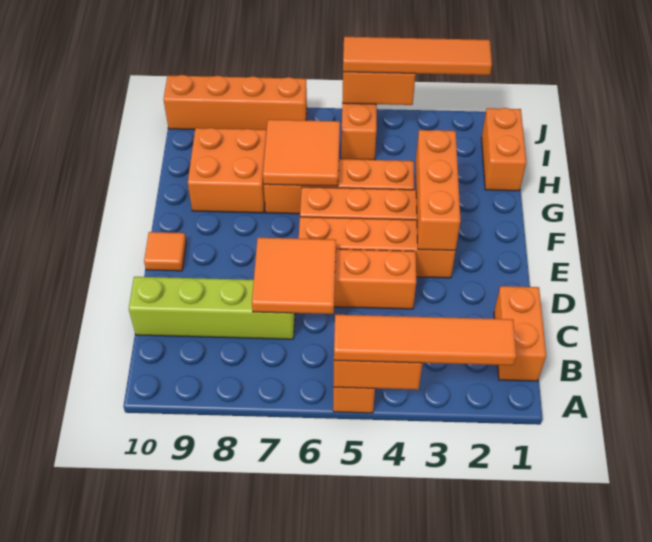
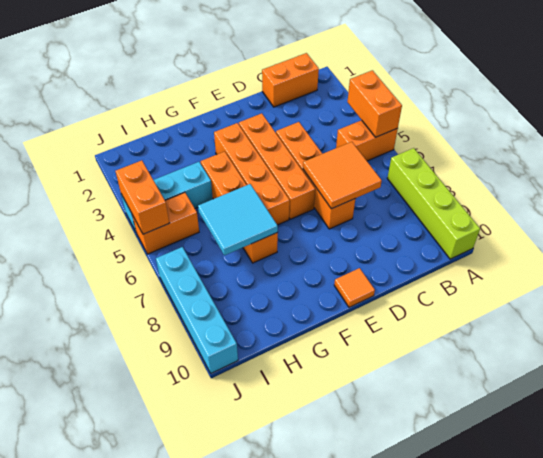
orange 1x4 tile [334,315,516,365] -> none
lime 1x4 brick [129,277,295,339] -> lime 1x4 brick moved to [387,148,480,259]
orange 1x3 brick [416,130,461,250] -> none
orange 2x2 tile [263,120,340,186] -> cyan 2x2 tile [198,184,278,255]
orange 2x2 brick [188,128,267,213] -> none
orange 1x2 brick [482,108,526,191] -> none
none -> cyan 1x3 brick [121,162,213,231]
orange 1x4 tile [343,37,492,75] -> none
orange 1x4 brick [163,75,307,130] -> cyan 1x4 brick [156,247,238,373]

